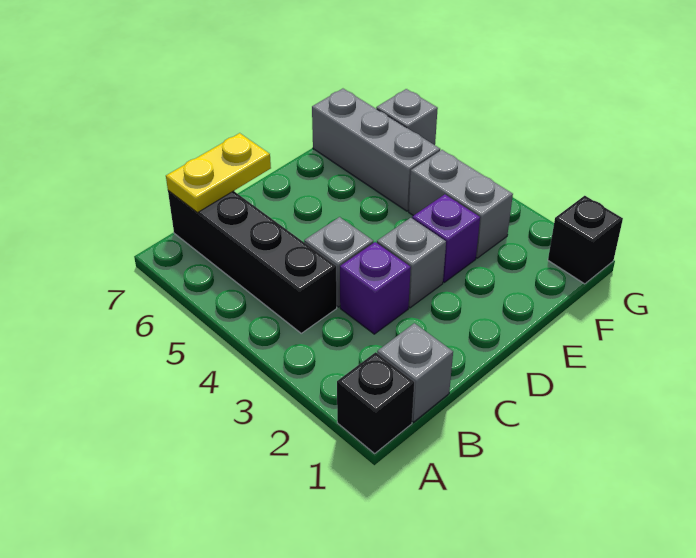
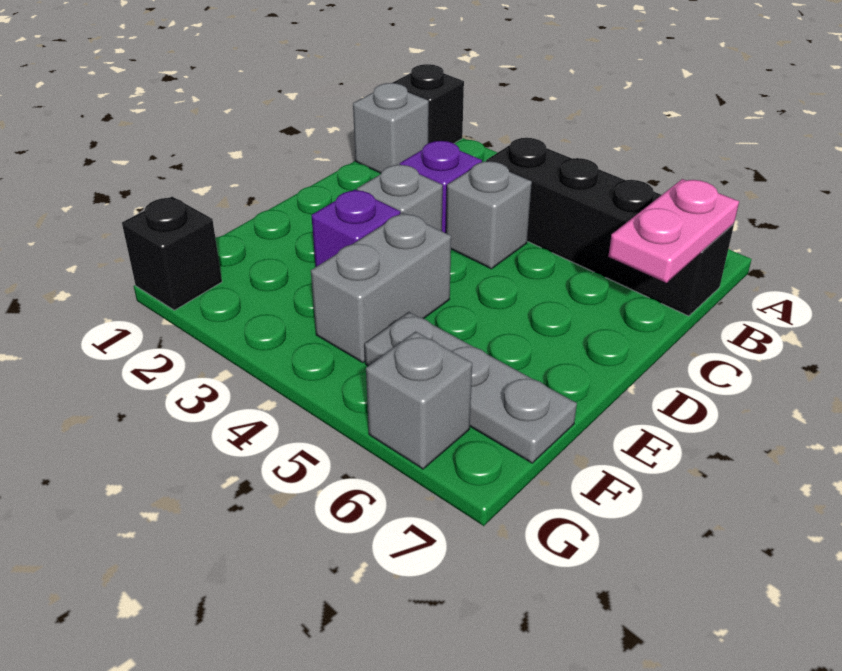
yellow 1x2 plate [166,133,271,213] -> pink 1x2 plate [608,179,739,283]
grey 1x2 brick [409,150,513,258] -> grey 1x2 brick turned to [311,213,451,363]
grey 1x3 brick [312,89,440,211] -> grey 1x3 plate [365,312,577,463]

